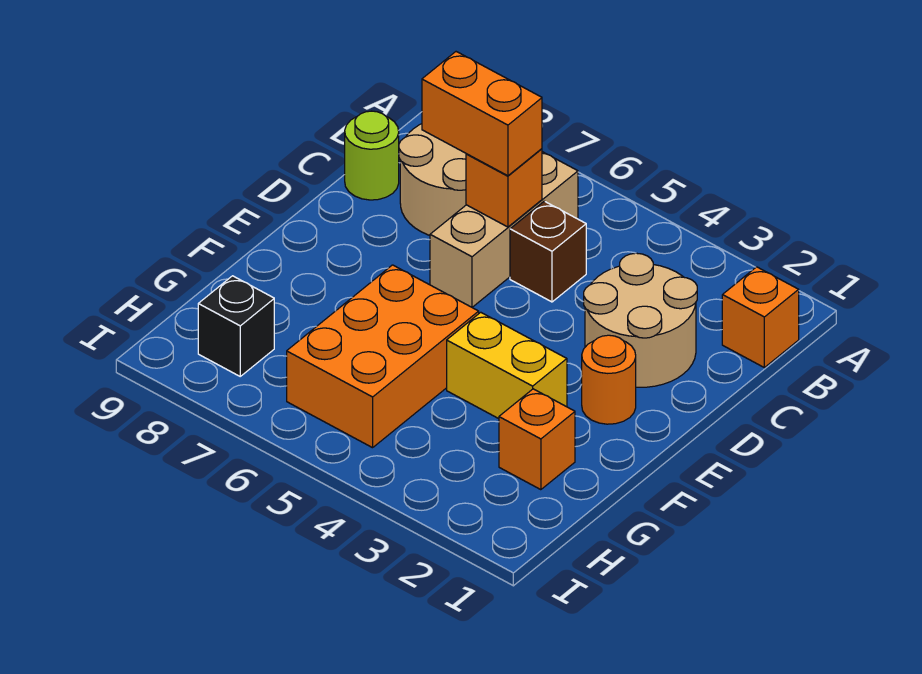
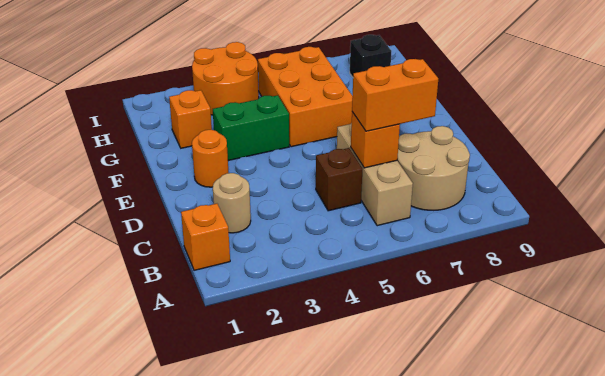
tan 2x2 round brick [584,253,697,387] -> tan 1x1 round brick [213,173,251,233]
lime 1x1 round brick [345,111,399,200] -> none
yellow 1x2 brick [447,312,567,419] -> green 1x2 brick [213,95,289,161]
none -> orange 2x2 round brick [192,42,259,115]

